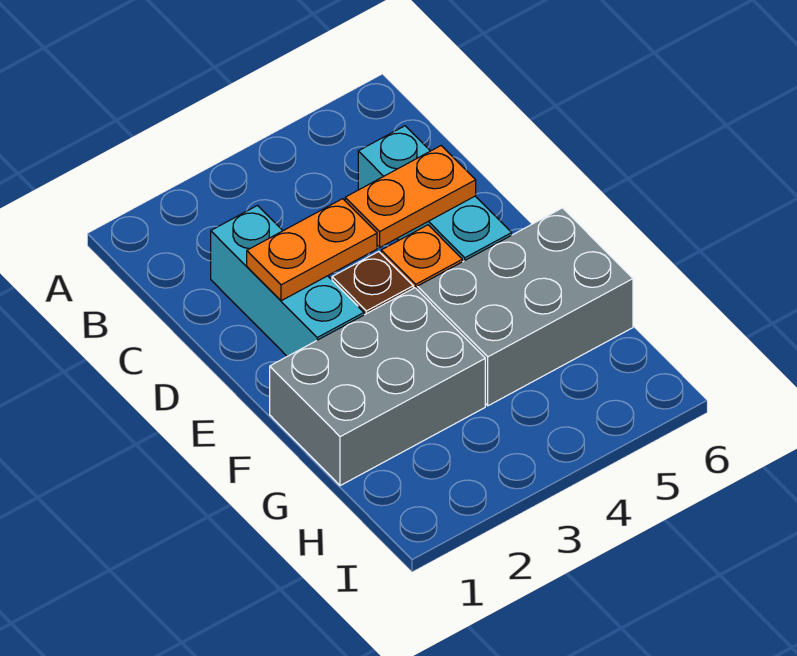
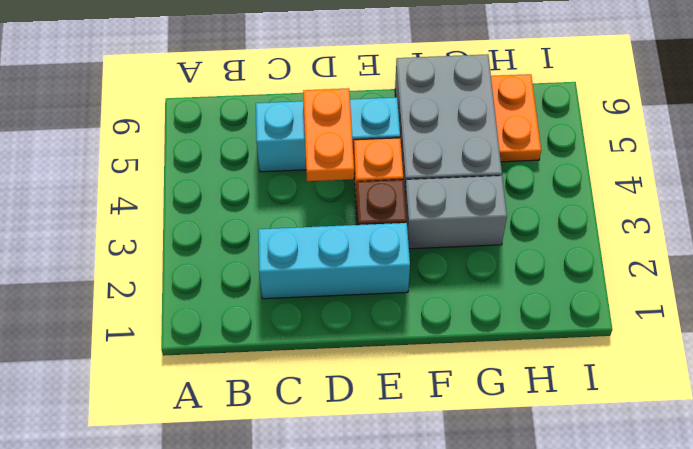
orange 1x2 plate [247,199,377,301] -> orange 1x2 plate moved to [491,74,541,162]
grey 2x3 brick [270,288,485,486] -> grey 1x2 brick [405,176,507,249]

